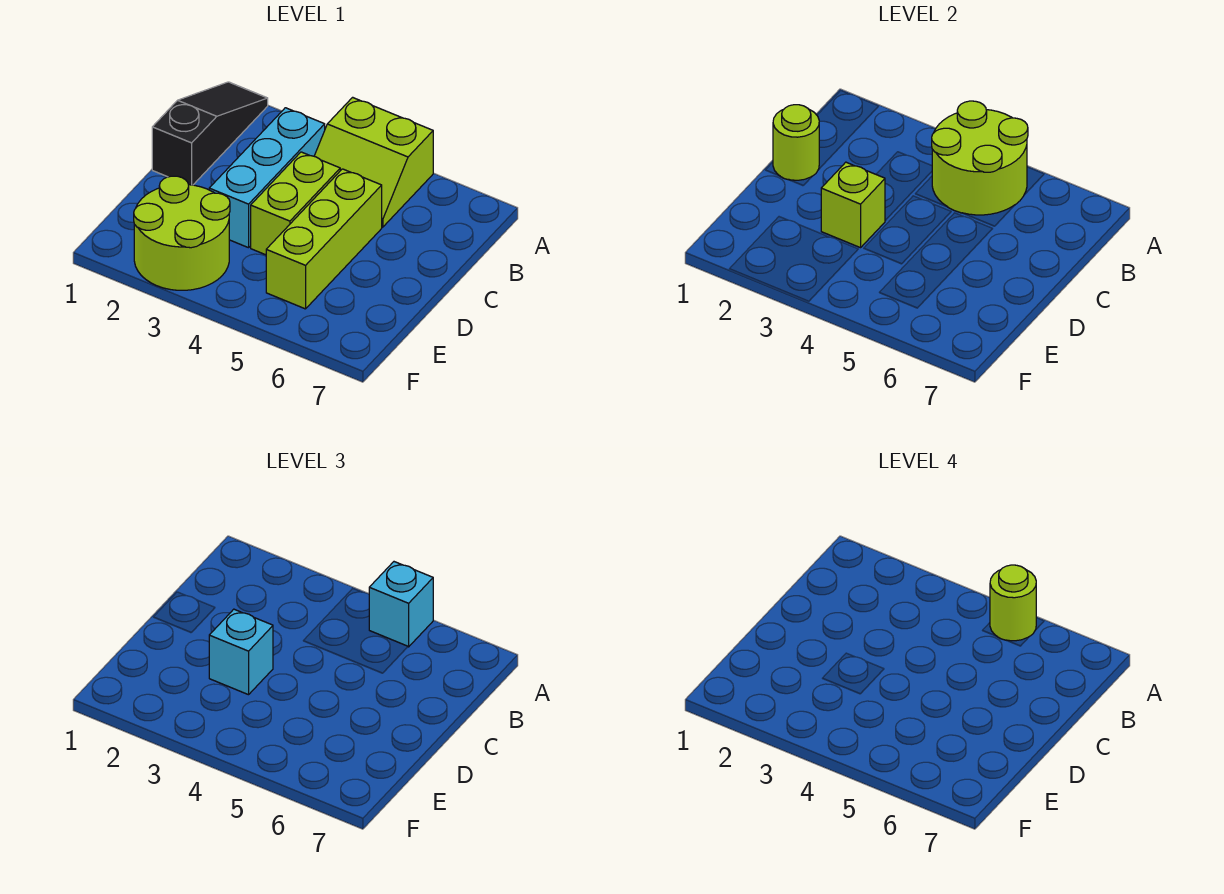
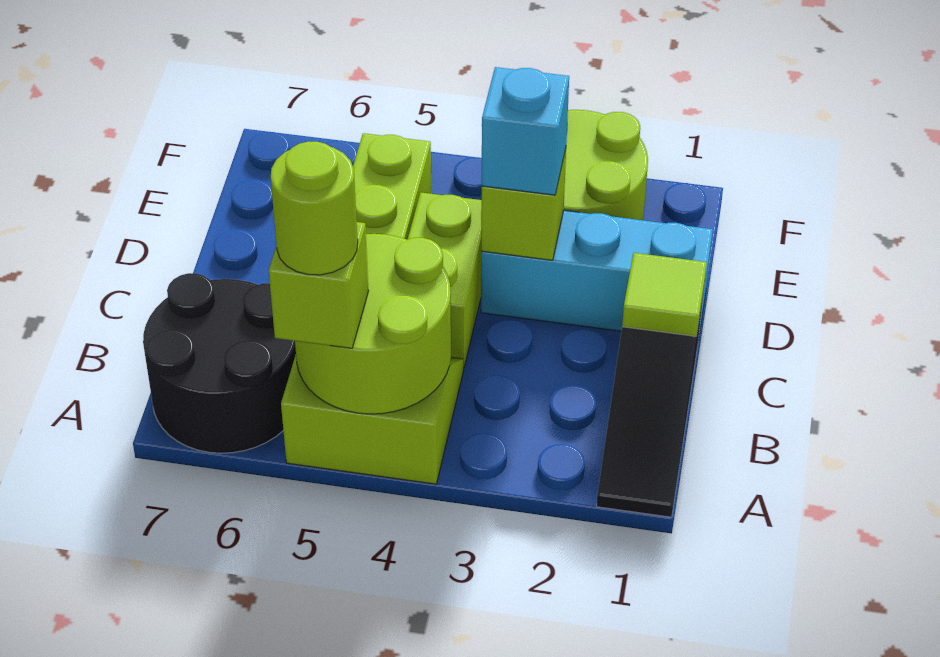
cyan 1x1 brick [369,562,433,647] -> lime 1x1 brick [269,222,369,348]
none -> black 2x2 round brick [143,273,296,453]
cyan 1x3 brick [209,108,325,248] -> cyan 1x3 brick turned to [481,210,713,333]
lime 1x1 round brick [773,105,819,180] -> lime 1x1 tile [622,253,707,336]

